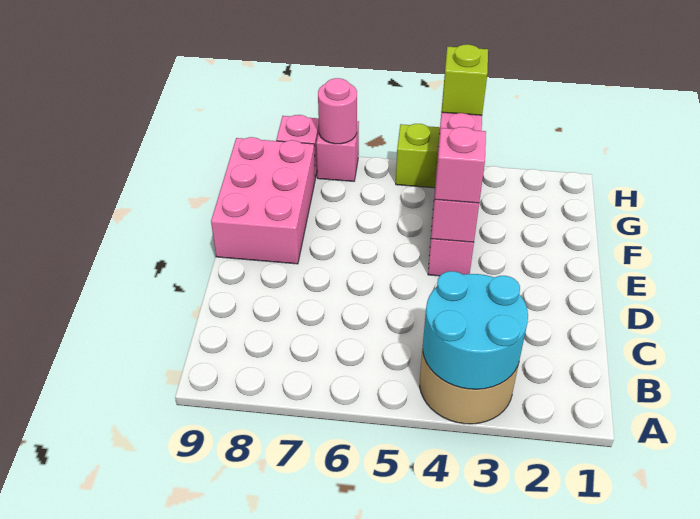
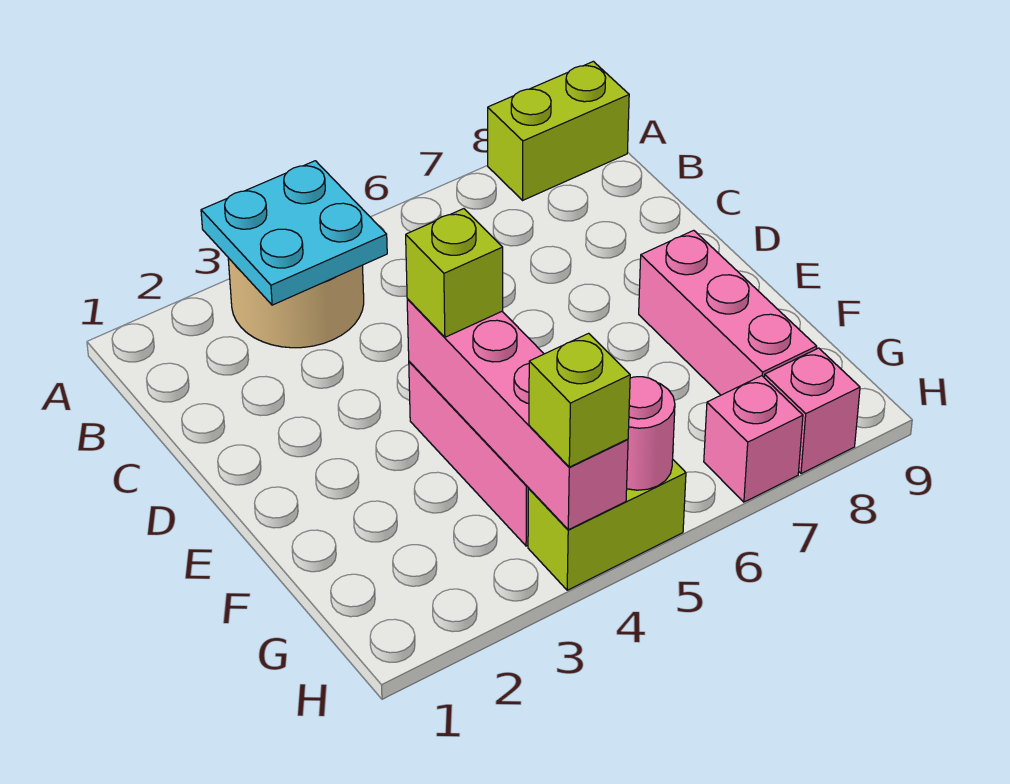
cyan 2x2 round brick [423,271,528,389] -> cyan 2x2 plate [201,161,387,305]
none -> lime 1x2 brick [488,61,629,200]
pink 1x1 brick [435,127,486,203] -> lime 1x1 brick [406,209,503,337]
pink 2x3 brick [211,137,315,264] -> pink 1x3 brick [639,230,817,395]
pink 1x1 round brick [318,78,357,144] -> pink 1x1 round brick moved to [627,377,675,490]

